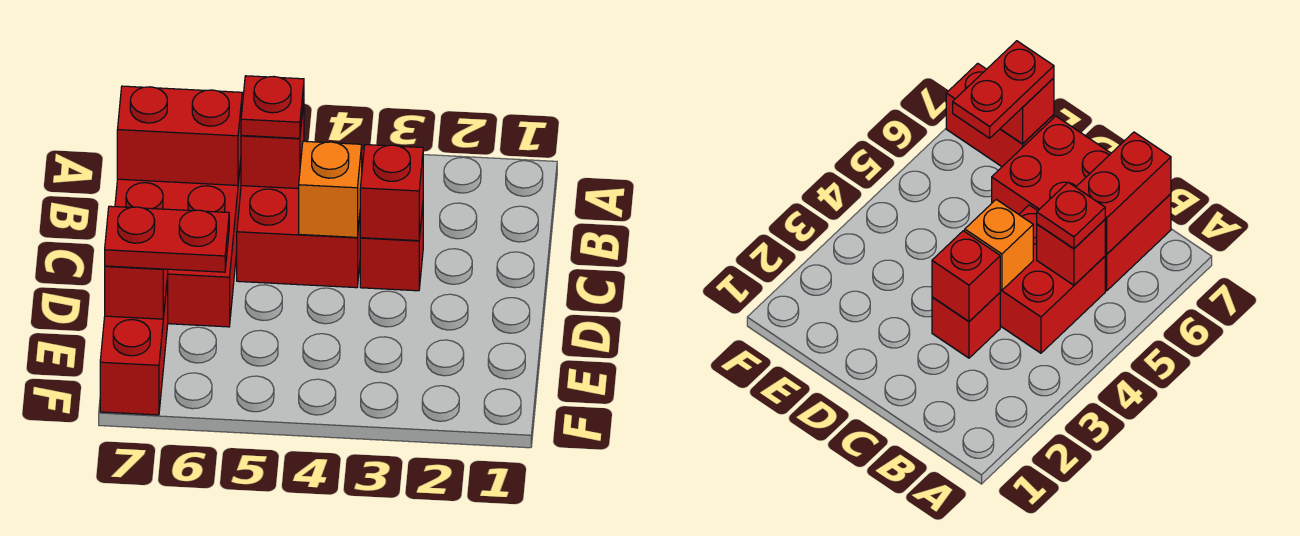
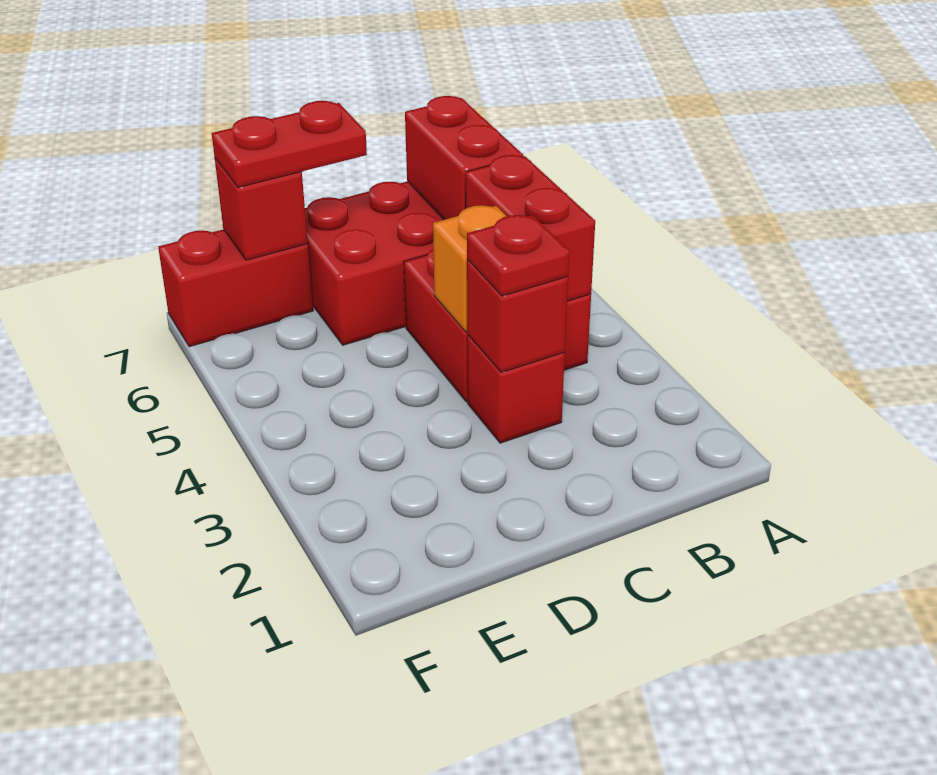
red 1x1 brick [241,102,304,189] -> red 1x2 brick [466,155,595,301]
red 1x1 plate [241,76,304,138] -> red 1x1 plate moved to [467,215,569,296]
red 1x2 plate [105,206,229,272] -> red 1x2 plate turned to [212,101,367,187]

